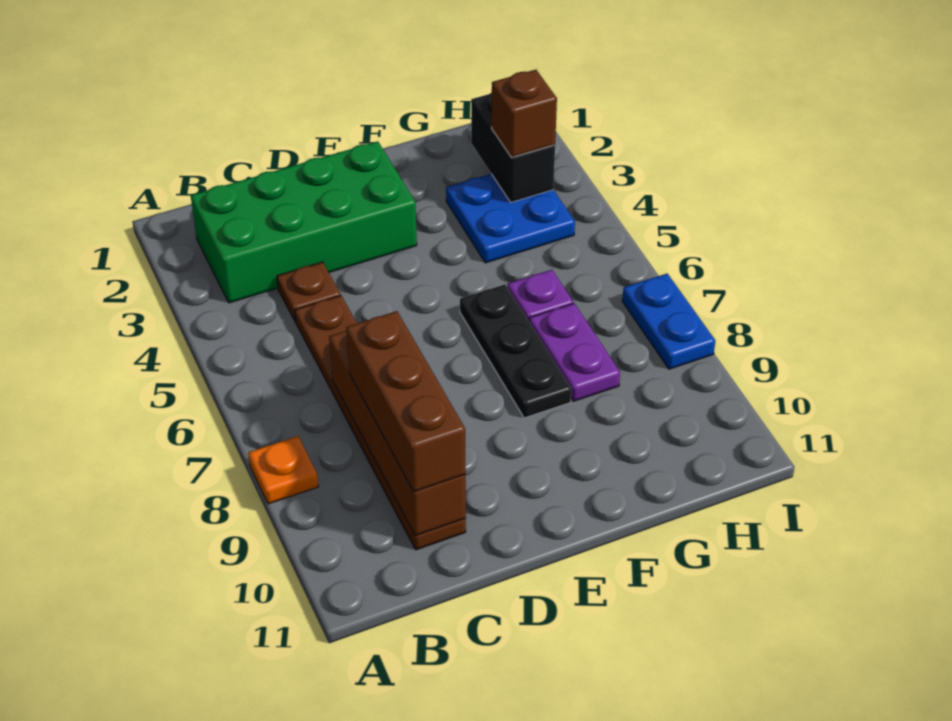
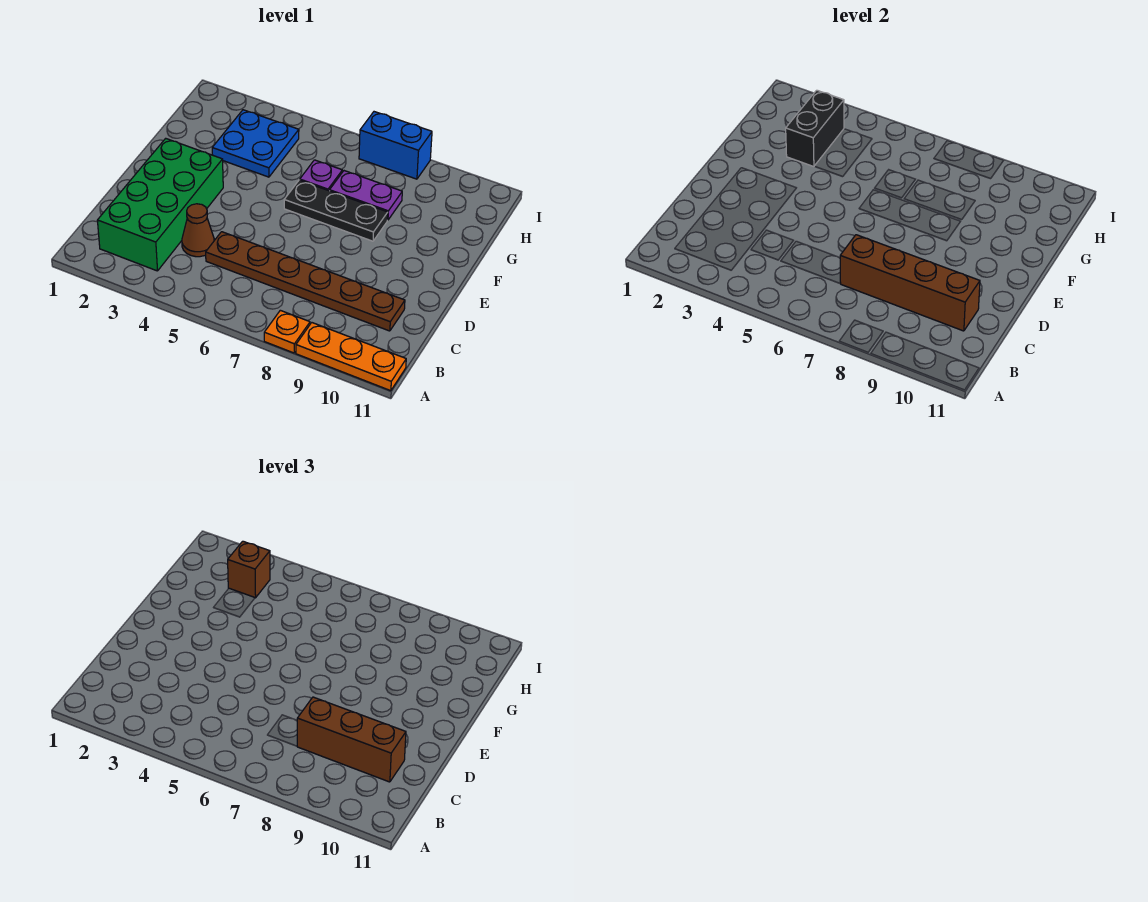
none -> orange 1x3 plate [296,323,406,391]
brown 1x1 plate [277,262,341,322] -> brown 1x1 cone [182,204,214,257]
black 1x2 brick [471,93,555,202] -> black 1x2 brick turned to [786,90,844,167]
blue 1x2 plate [622,274,715,369] -> blue 1x2 brick [359,112,432,179]

